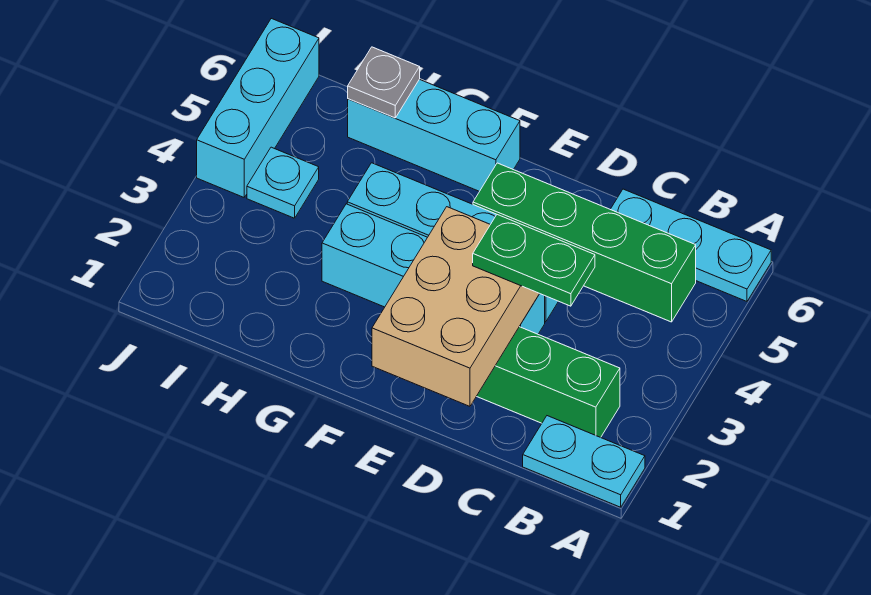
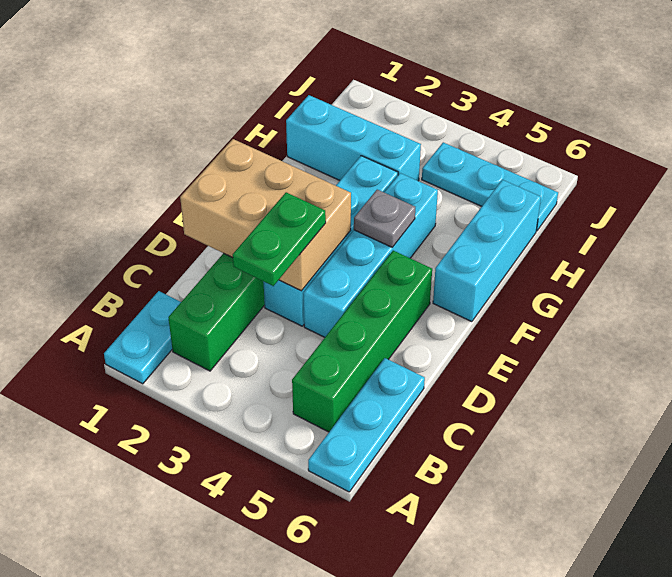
grey 1x1 plate [348,47,420,118] -> grey 1x1 plate moved to [354,190,415,247]
cyan 1x1 plate [247,147,319,218] -> cyan 1x3 plate [422,142,558,231]
cyan 1x3 brick [197,18,319,197] -> cyan 1x3 brick moved to [286,95,421,181]

